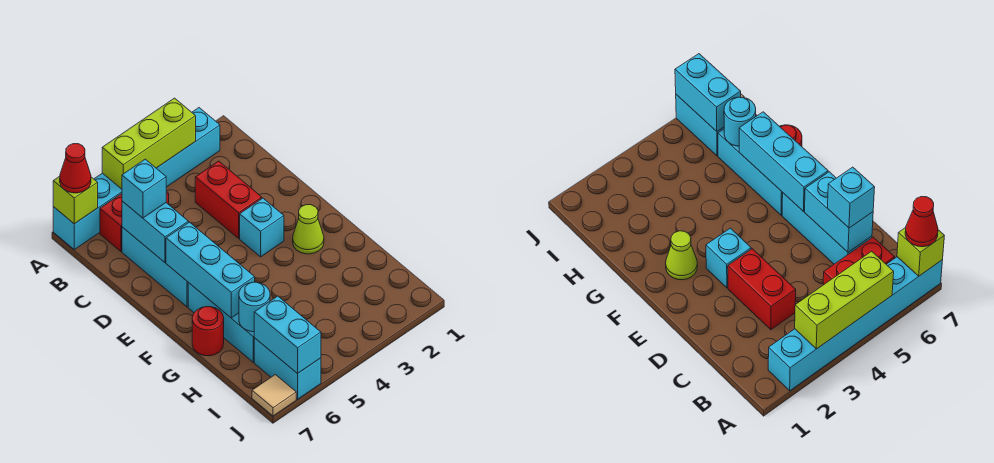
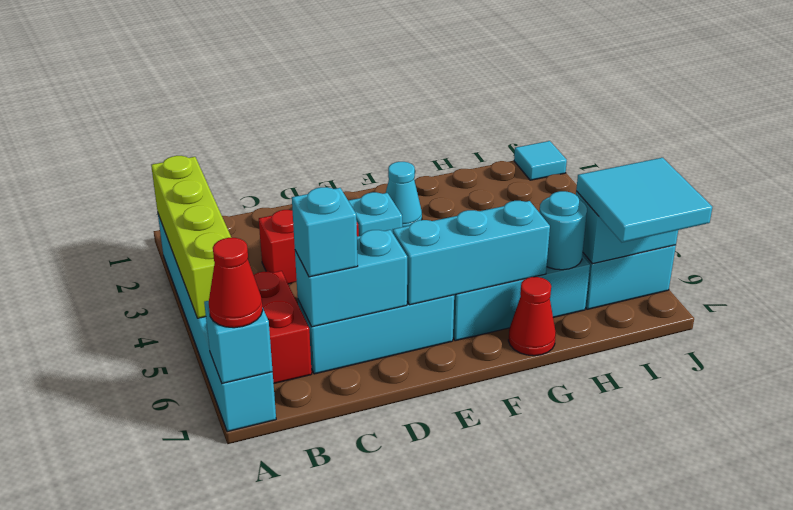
lime 1x3 brick [102,98,196,189] -> lime 1x4 brick [151,156,231,318]
lime 1x1 brick [53,176,98,224] -> cyan 1x1 brick [204,301,273,383]
lime 1x1 cone [293,205,324,254] -> cyan 1x1 cone [386,162,422,227]
red 1x1 round brick [192,306,224,356] -> red 1x1 cone [508,277,556,356]
none -> cyan 2x2 tile [576,158,712,242]
none -> cyan 1x1 tile [514,141,567,180]
tan 1x1 tile [252,375,296,416] -> none

